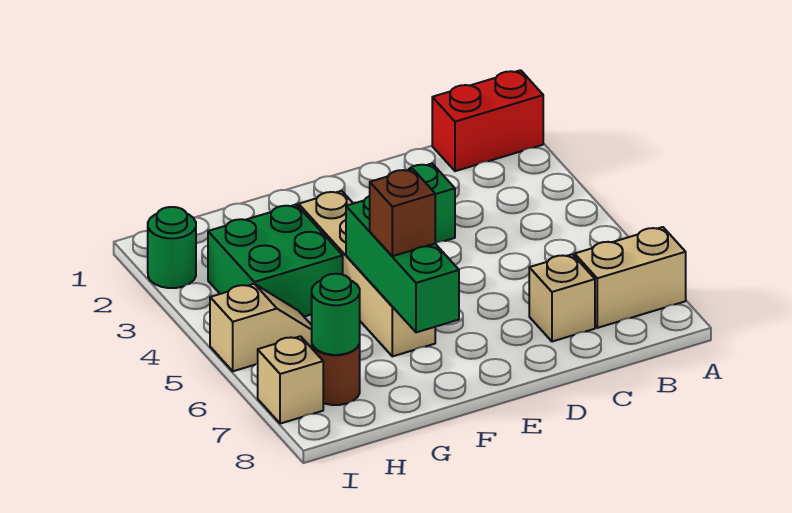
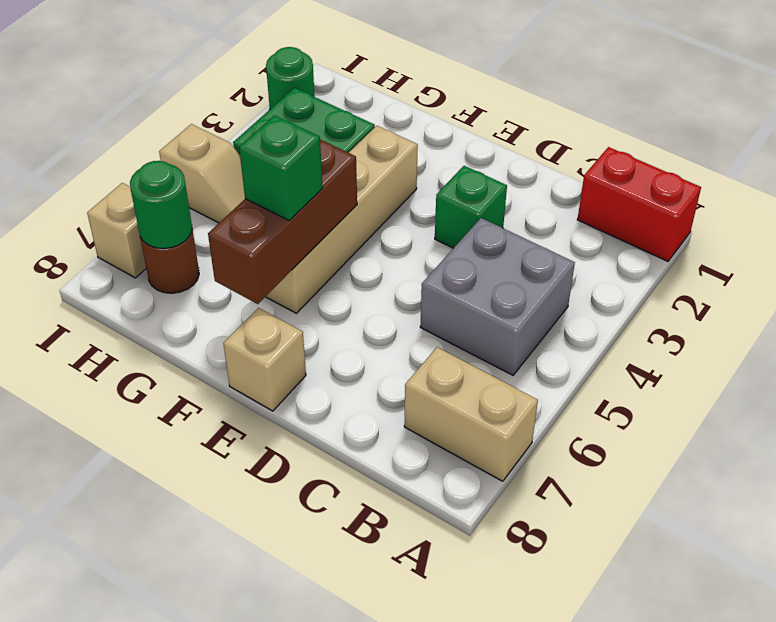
none -> grey 2x2 brick [420,218,575,375]
tan 1x1 brick [529,254,595,342] -> tan 1x1 brick moved to [223,308,306,411]
green 1x3 brick [346,196,459,332] -> brown 1x3 brick [208,140,357,304]
brown 1x1 brick [370,169,435,256] -> green 1x1 brick [239,115,323,221]

